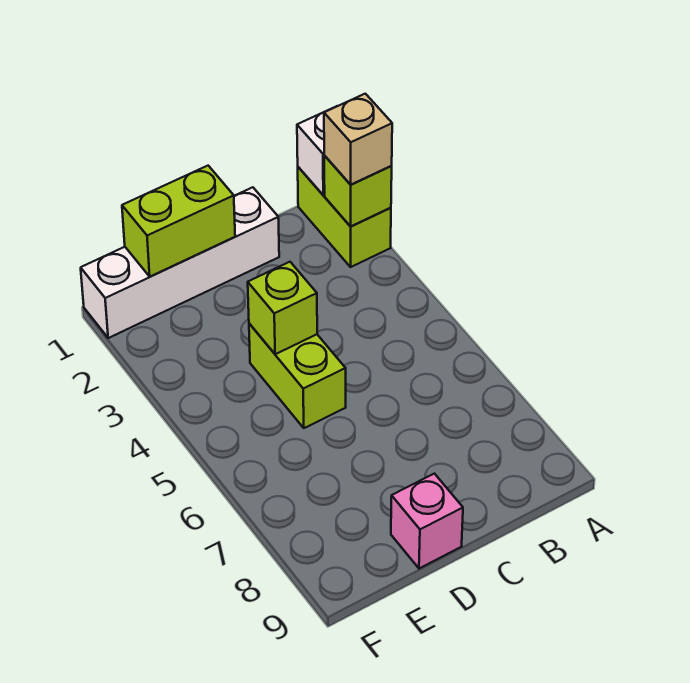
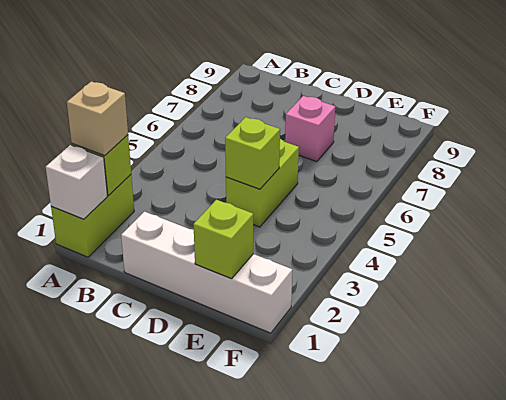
lime 1x2 brick [122,166,235,276] -> lime 1x1 brick [193,200,253,279]
pink 1x1 brick [391,474,463,569] -> pink 1x1 brick moved to [285,96,335,162]

